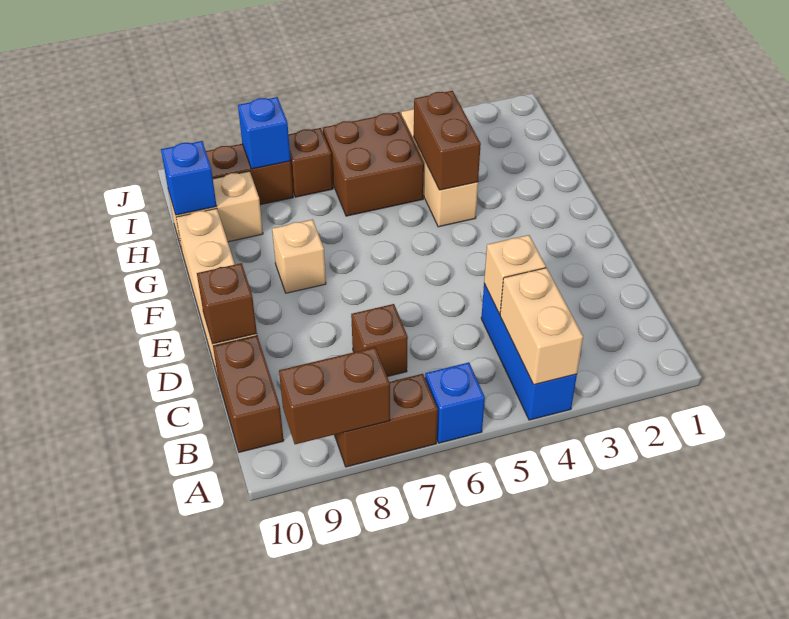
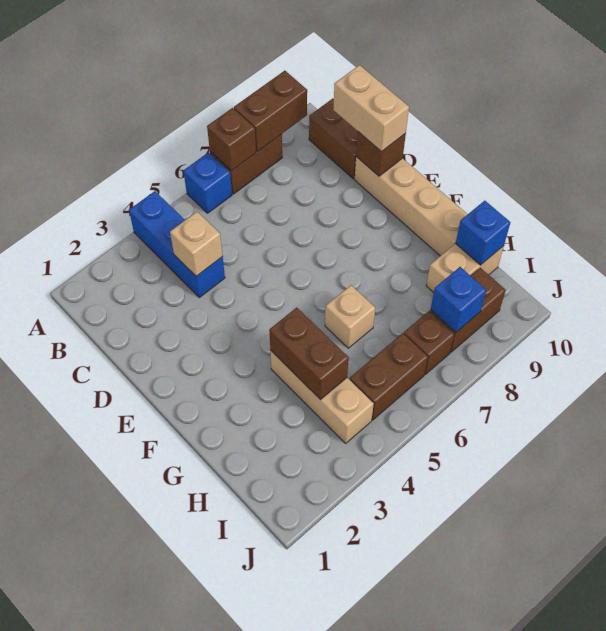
tan 1x2 brick [500,268,583,385] -> tan 1x2 brick moved to [333,65,409,152]
brown 1x1 brick [351,304,408,377] -> brown 1x1 brick moved to [207,108,256,171]
tan 1x1 brick [272,219,326,293] -> tan 1x1 brick moved to [325,285,375,348]
brown 2x2 brick [323,112,424,216] -> brown 1x2 brick [349,333,428,420]

